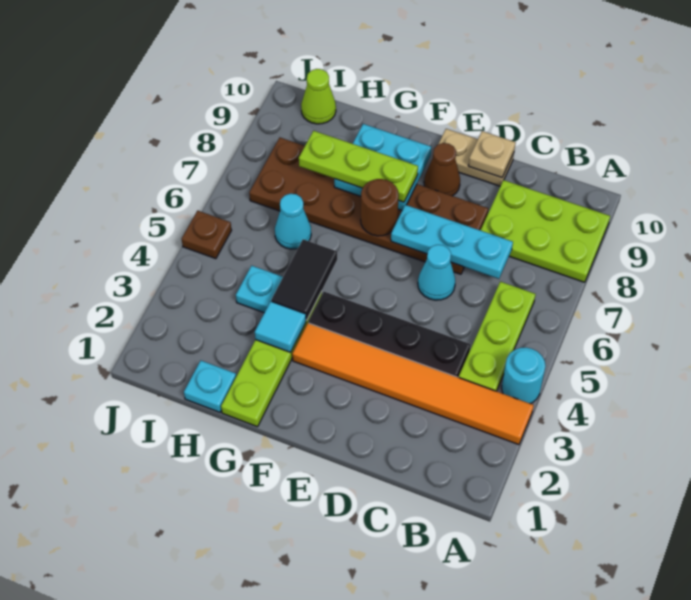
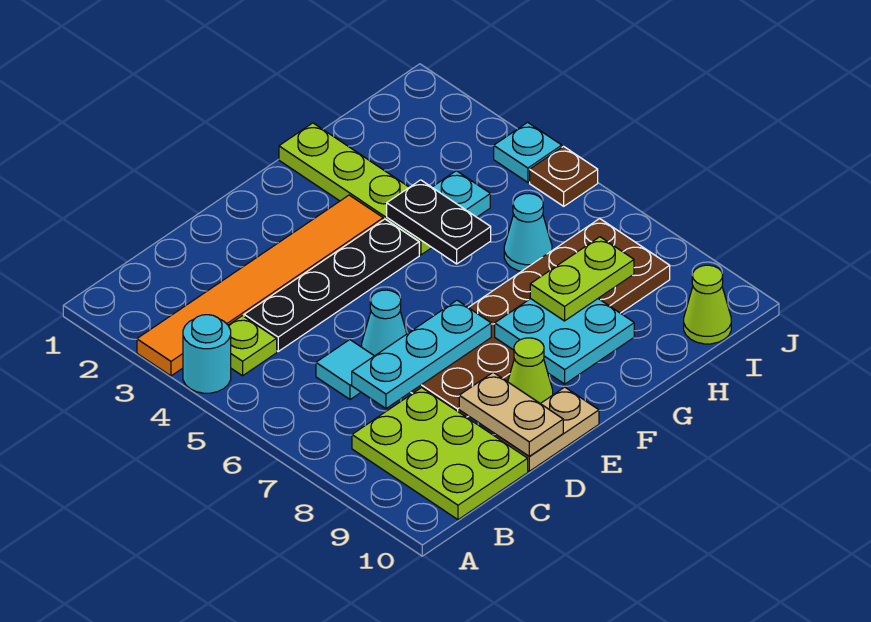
lime 2x3 plate [481,180,610,282] -> lime 2x3 plate turned to [352,388,528,520]
lime 1x3 plate [459,282,536,391] -> lime 1x1 plate [228,316,277,376]
tan 1x1 plate [468,131,516,178] -> tan 1x2 plate [459,372,563,456]
brown 1x1 cone [424,143,460,196] -> lime 1x1 cone [508,338,553,404]
brown 1x1 round brick [361,179,399,236] -> none
lime 1x3 plate [299,131,418,202] -> lime 1x2 plate [530,237,634,321]
cyan 1x1 tile [255,301,306,352] -> cyan 1x1 tile moved to [316,340,374,399]
black 1x2 tile [271,239,337,320] -> black 1x2 plate [387,180,491,264]
cyan 1x1 plate [184,361,236,412] -> cyan 1x1 plate moved to [494,122,562,182]

